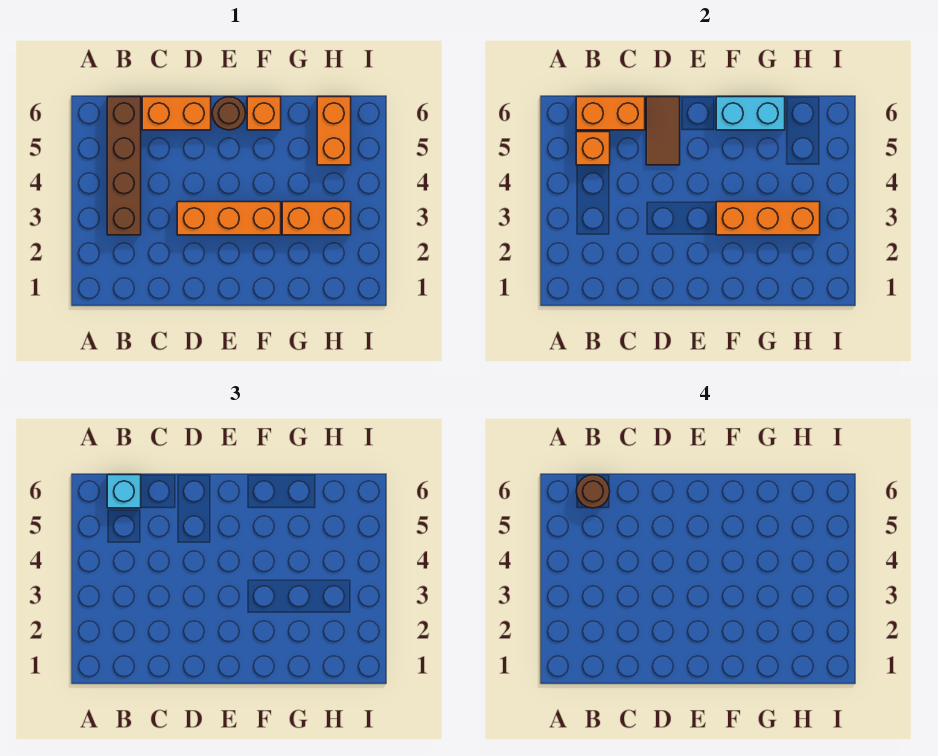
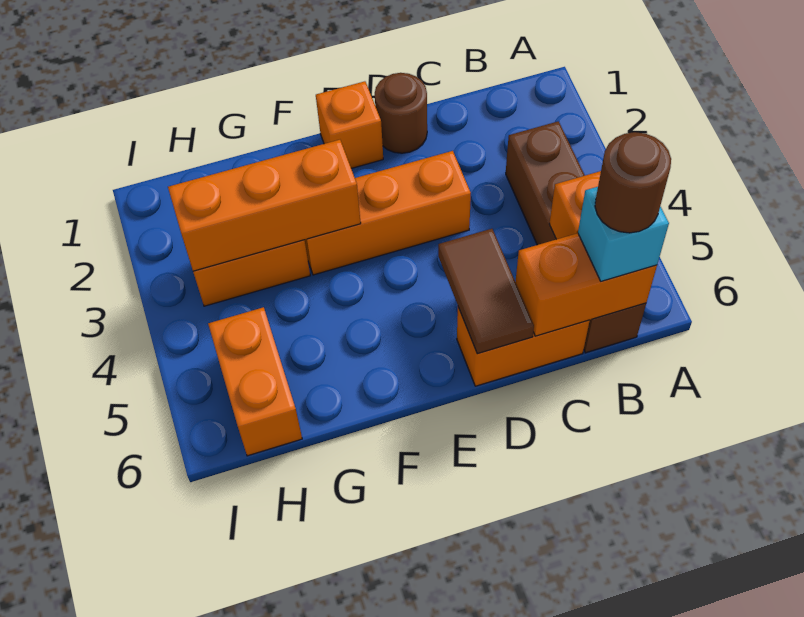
brown 1x1 round brick [212,97,246,130] -> brown 1x1 round brick moved to [375,73,427,153]
orange 1x1 brick [247,97,281,130] -> orange 1x1 brick moved to [316,81,383,168]
cyan 1x2 brick [716,97,785,130] -> none

